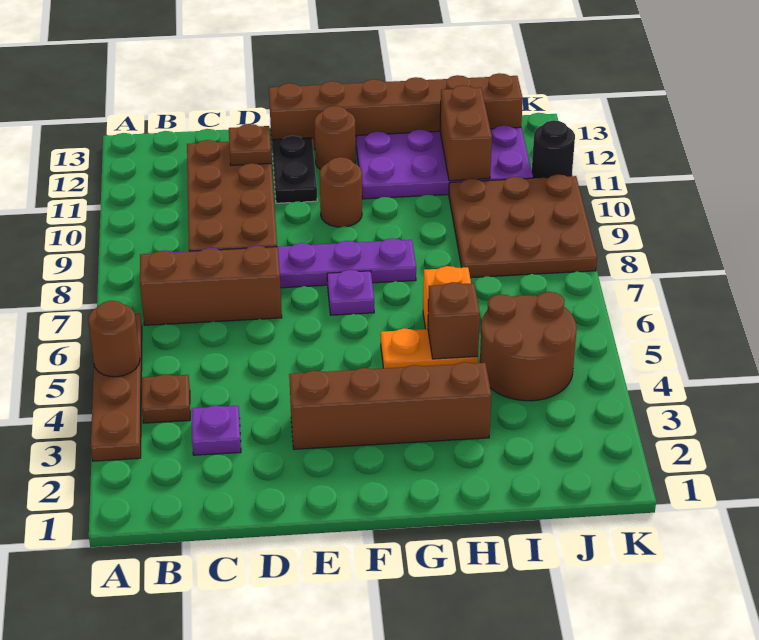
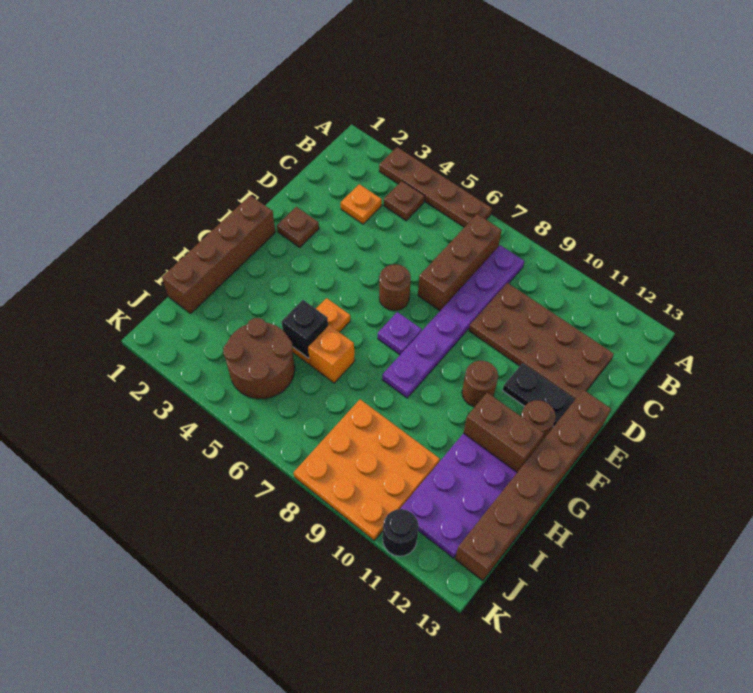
brown 1x1 round brick [88,301,140,377] -> brown 1x1 round brick moved to [379,264,411,311]
purple 1x1 plate [192,405,241,455] -> orange 1x1 plate [341,184,382,224]
brown 1x1 plate [229,124,271,165] -> brown 1x1 plate moved to [277,207,319,247]
brown 1x4 brick [289,362,491,449] -> brown 1x4 brick moved to [162,195,275,314]
brown 1x1 brick [428,282,480,359] -> black 1x1 brick [282,300,328,358]
brown 3x3 plate [449,174,597,278] -> orange 3x3 plate [294,399,440,540]
brown 1x2 brick [440,86,492,181] -> brown 1x2 brick moved to [464,393,544,472]

